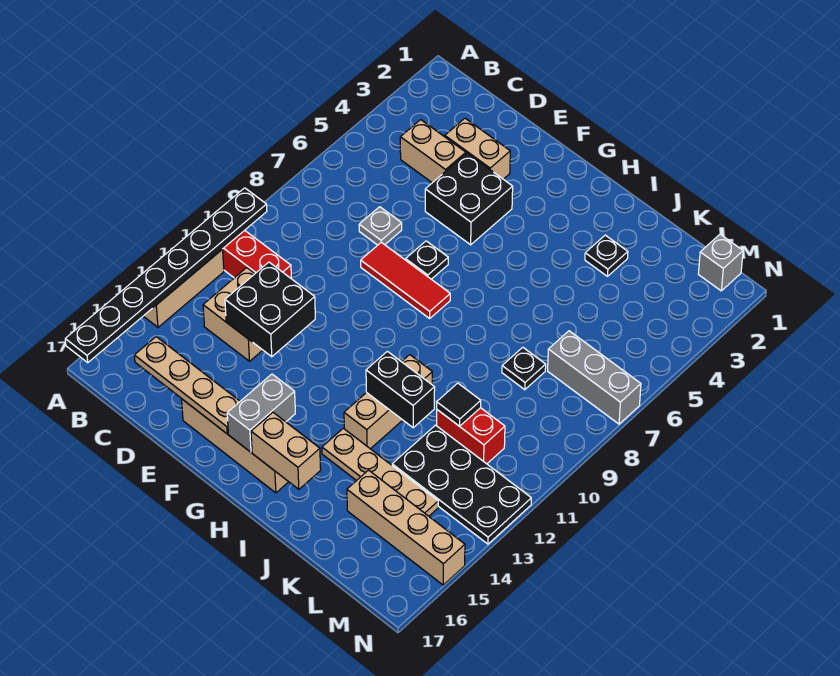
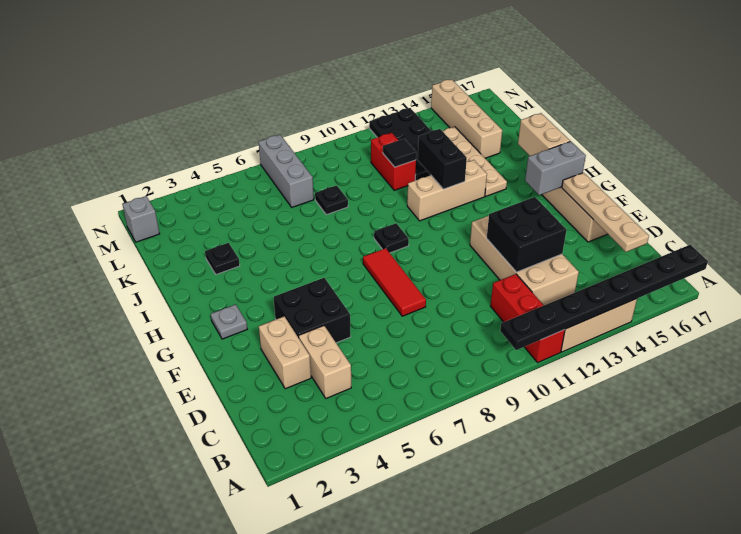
tan 2x2 brick [203,268,262,361] -> tan 2x4 brick [470,216,579,305]
grey 1x1 plate [359,207,402,245] -> grey 1x1 plate moved to [211,304,247,339]
black 1x1 plate [406,241,448,279] -> black 1x1 plate moved to [374,223,409,253]

